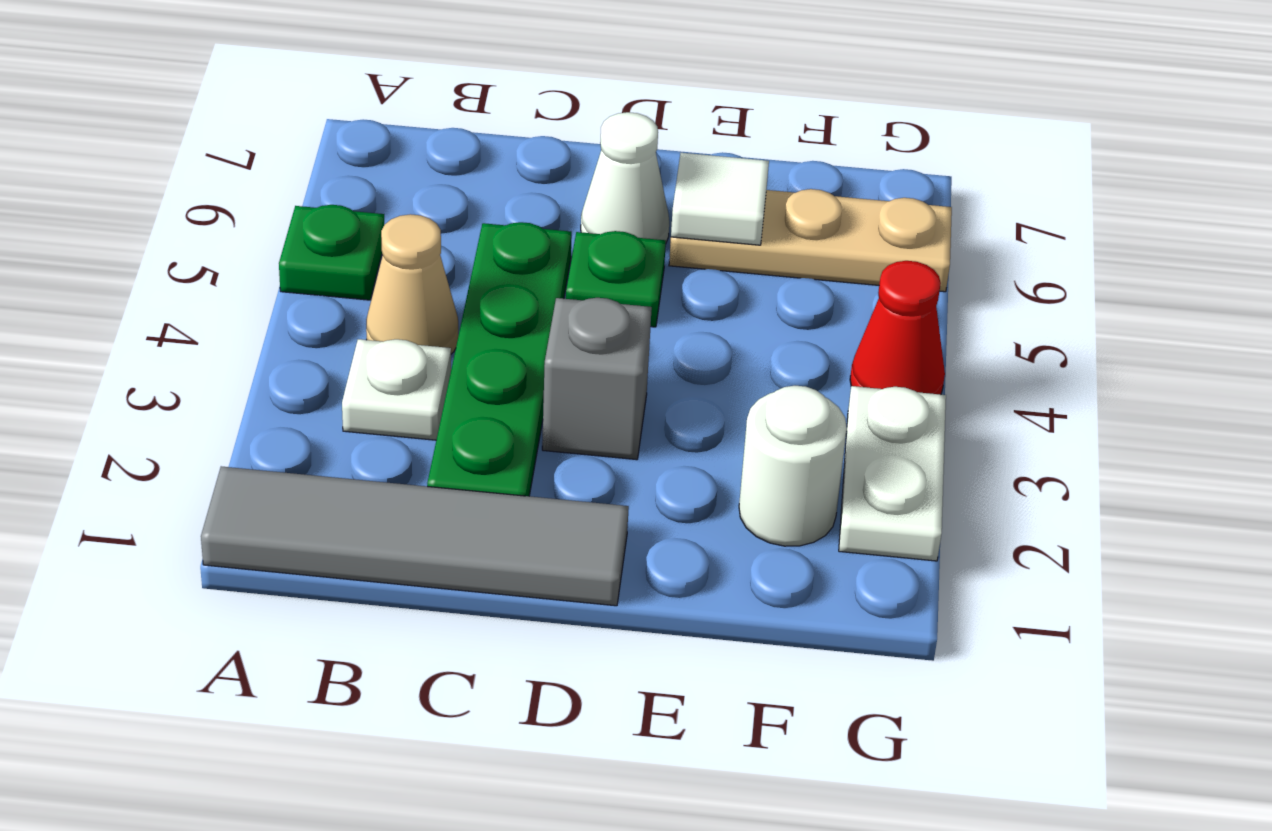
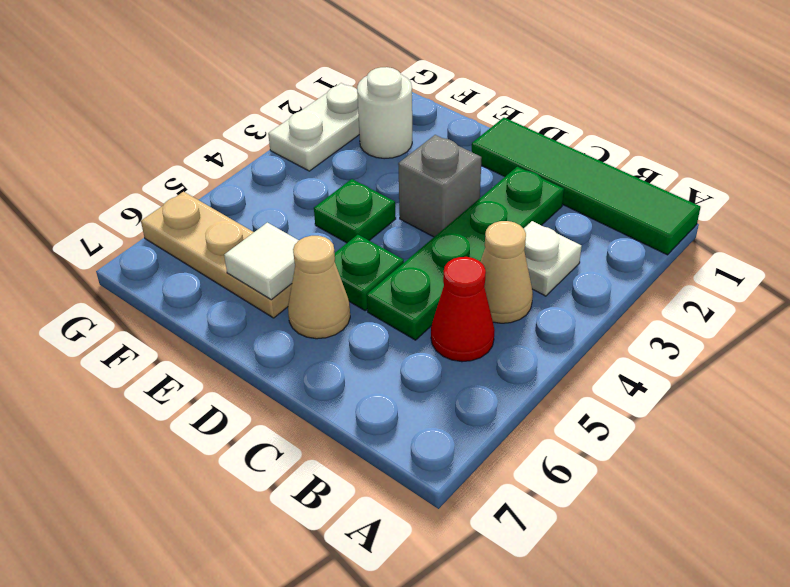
grey 1x4 tile [201,466,629,606] -> green 1x4 tile [472,118,701,255]
green 1x1 plate [279,205,384,300] -> green 1x1 plate moved to [314,179,396,243]
white 1x1 cone [581,112,669,242] -> tan 1x1 cone [288,236,350,339]
red 1x1 cone [850,261,945,395] -> red 1x1 cone moved to [431,257,495,362]

